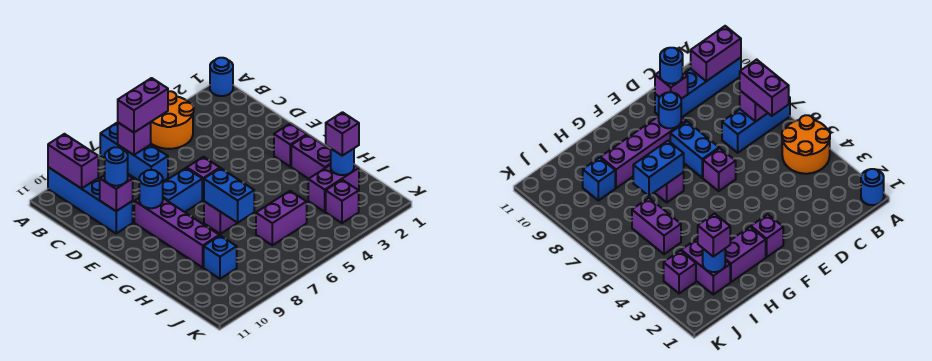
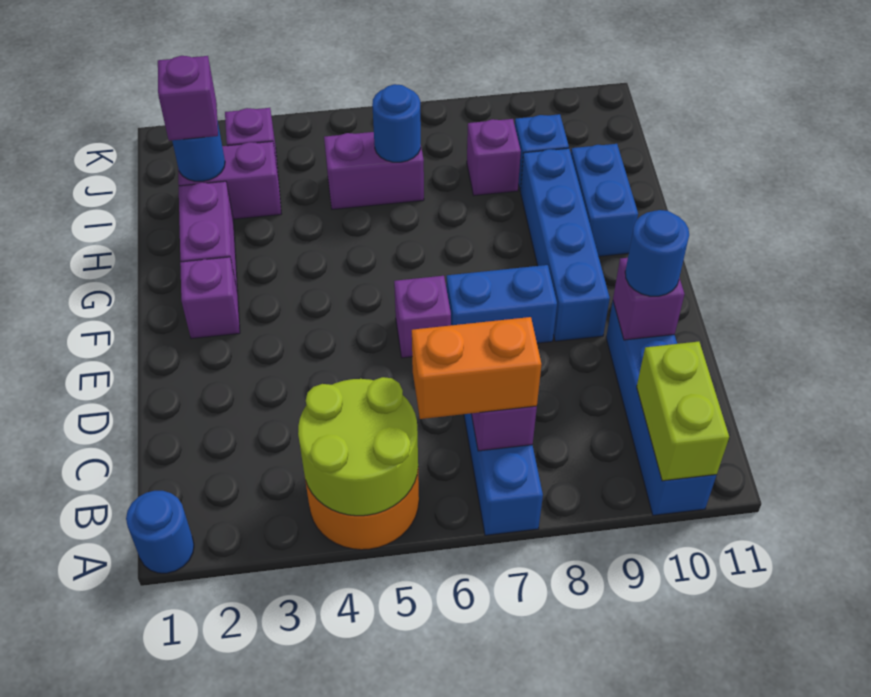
none -> lime 2x2 round brick [298,377,418,516]
purple 1x2 brick [48,134,98,189] -> lime 1x2 brick [637,342,729,481]
purple 1x2 brick [118,78,168,132] -> orange 1x2 brick [412,317,541,419]
purple 1x4 brick [134,198,219,267] -> blue 1x4 brick [520,148,610,341]
blue 1x1 round brick [139,170,163,208] -> blue 1x1 round brick moved to [372,84,421,162]
purple 1x1 brick [204,201,237,234] -> purple 1x1 brick moved to [467,119,521,195]
blue 1x2 brick [204,168,254,223] -> blue 1x2 brick moved to [571,144,638,257]

